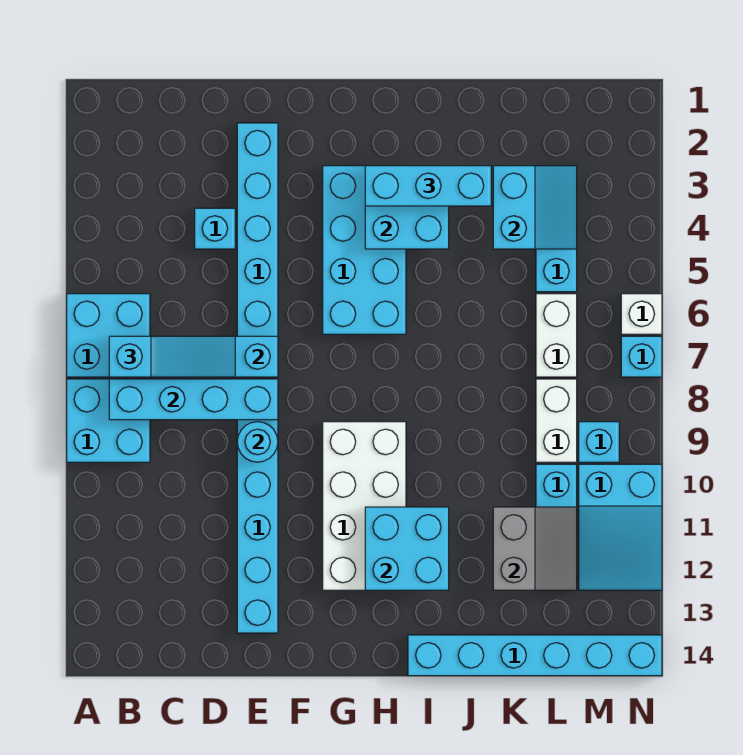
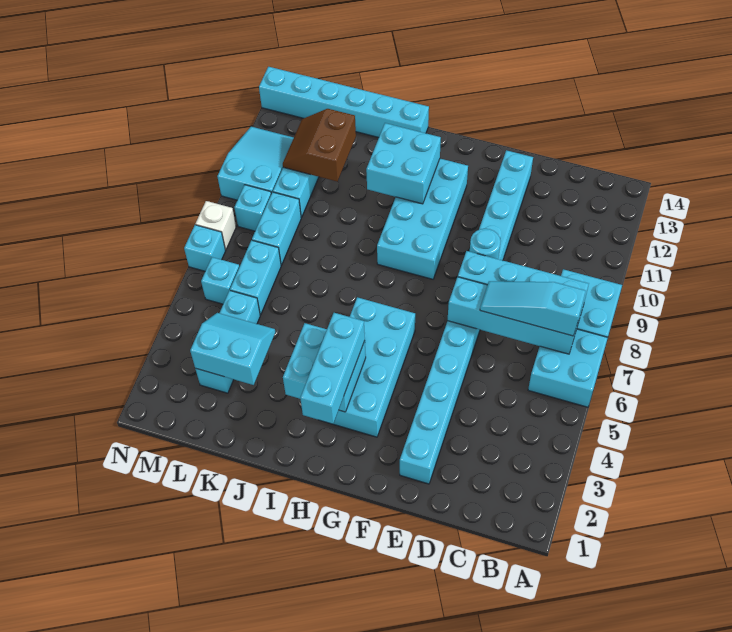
cyan 1x1 brick [195,208,235,249] -> cyan 1x1 brick moved to [201,257,239,304]
white 2x4 brick [323,422,406,590] -> cyan 2x4 brick [377,159,468,279]
cyan 1x3 brick [365,166,491,206] -> cyan 1x3 brick turned to [300,313,365,424]
cyan 2x2 slope [493,166,577,249] -> cyan 2x2 slope turned to [190,313,275,385]
grey 2x2 slope [493,507,577,590] -> brown 2x2 slope [283,109,356,181]
white 1x2 brick [536,294,577,377] -> cyan 1x2 brick [230,240,281,315]
white 1x2 brick [536,379,577,462] -> cyan 1x2 brick [252,192,301,265]
white 1x1 brick [621,294,662,334] -> white 1x1 brick moved to [196,201,236,250]

